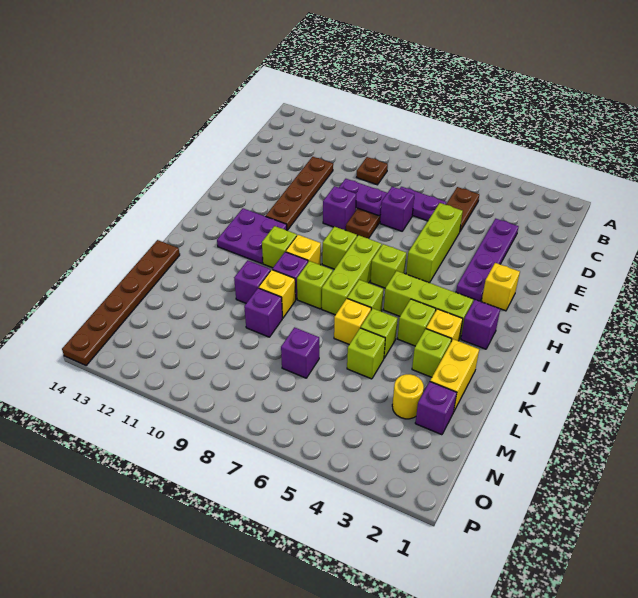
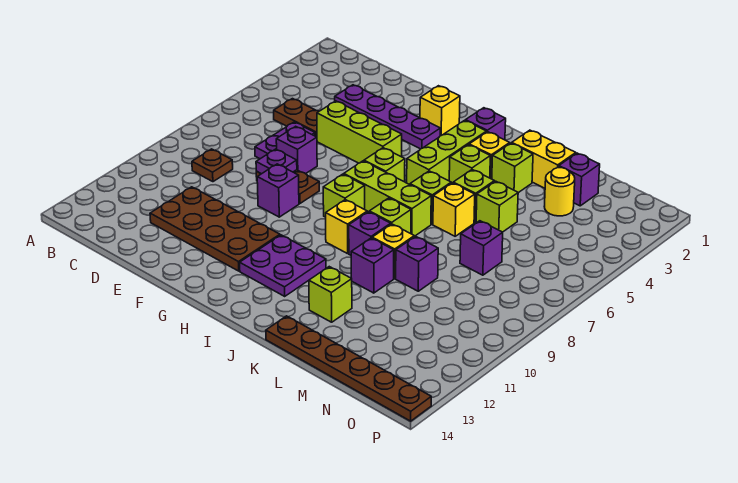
brown 1x4 plate [266,157,333,230] -> brown 2x4 plate [150,187,280,271]
purple 1x2 plate [339,179,387,216] -> purple 1x1 plate [256,149,297,174]
lime 1x1 brick [262,226,297,268] -> lime 1x1 brick moved to [309,267,352,322]

